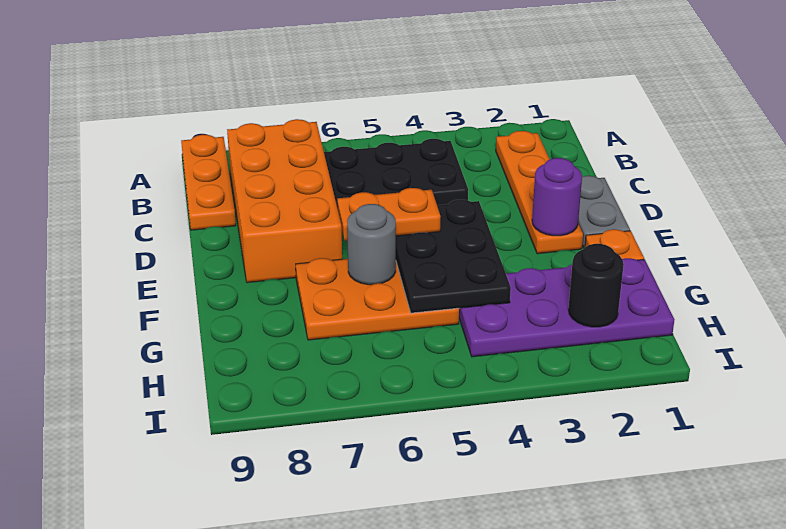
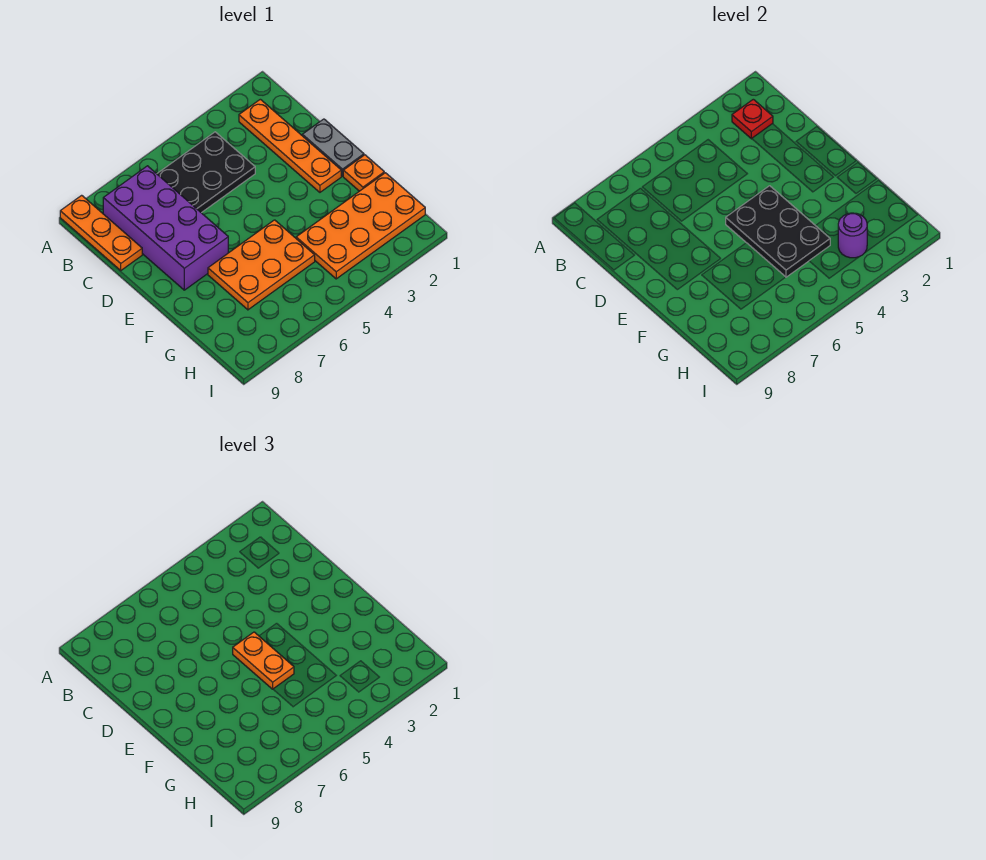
none -> red 1x1 plate [732,99,773,139]
orange 2x4 brick [227,119,342,283] -> purple 2x4 brick [103,166,228,290]
purple 1x1 round brick [532,158,582,236] -> purple 1x1 round brick moved to [838,213,867,258]
orange 1x2 plate [337,188,441,241] -> orange 1x2 plate turned to [233,632,294,689]
grey 1x1 round brick [347,204,396,285] -> none
purple 2x4 plate [459,258,674,357] -> orange 2x4 plate [296,173,425,279]
black 1x1 round brick [568,244,624,327] -> none

